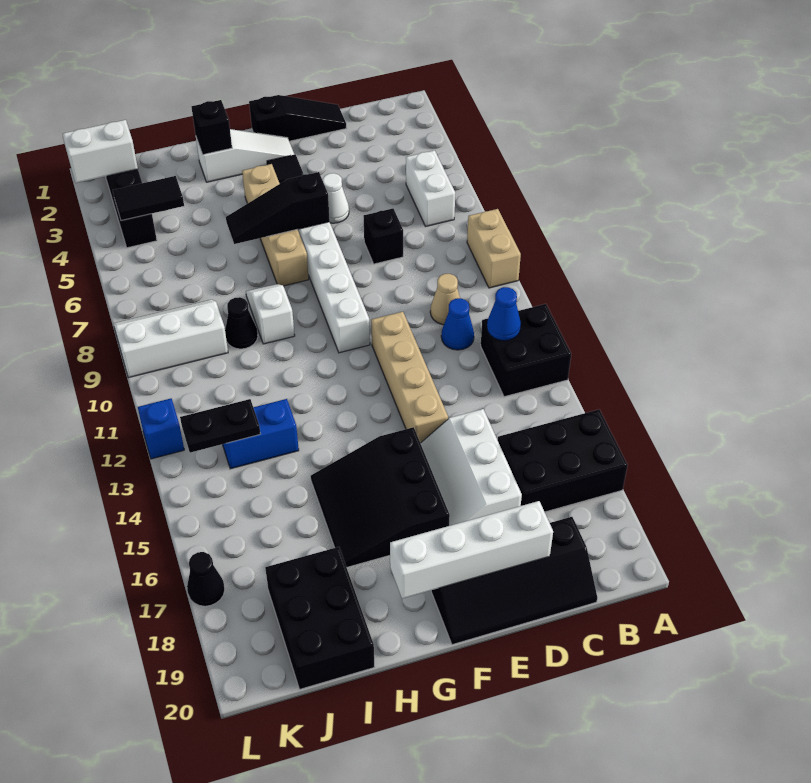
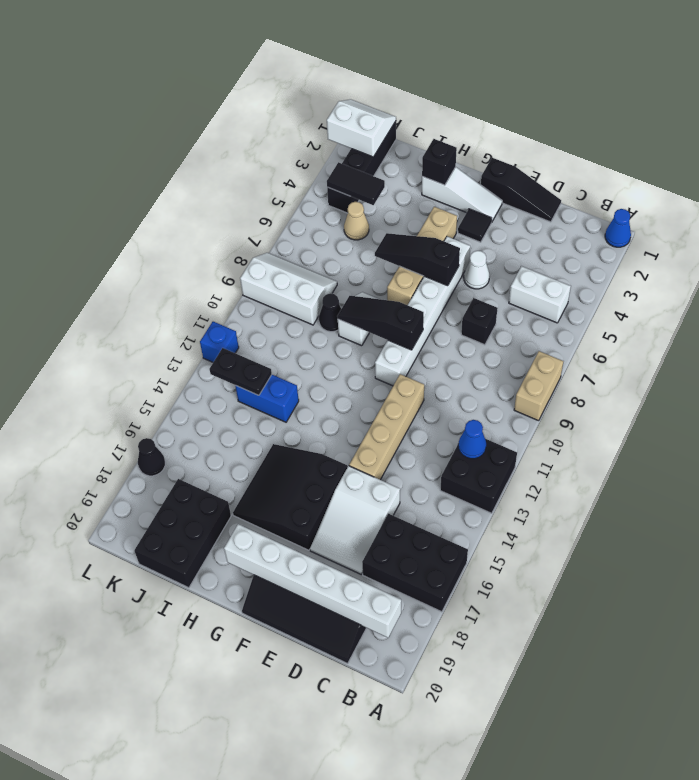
white 1x2 brick [406,150,455,226] -> white 1x2 brick turned to [509,266,571,323]
tan 1x1 cone [430,274,460,325] -> tan 1x1 cone moved to [344,202,369,240]
blue 1x1 cone [441,298,474,350] -> blue 1x1 cone moved to [605,209,631,247]
white 2x3 slope [421,409,522,526] -> white 2x3 slope turned to [310,466,400,574]
white 1x4 brick [390,501,553,599] -> white 1x6 brick [224,524,401,638]
none -> black 1x3 slope [337,296,424,350]

